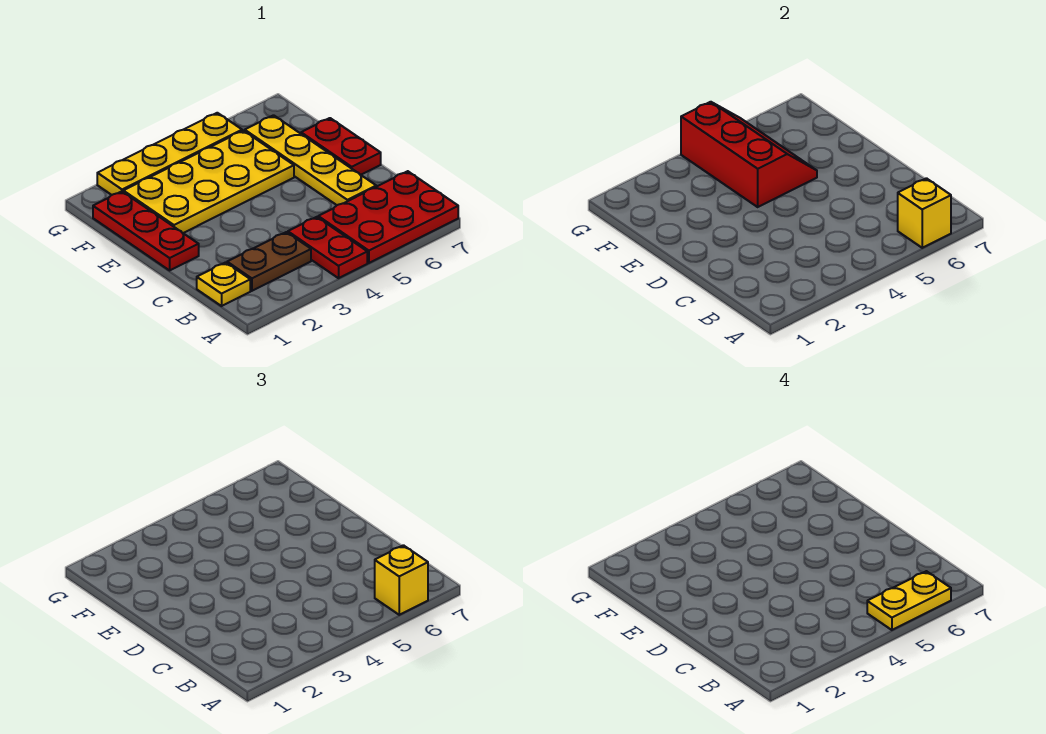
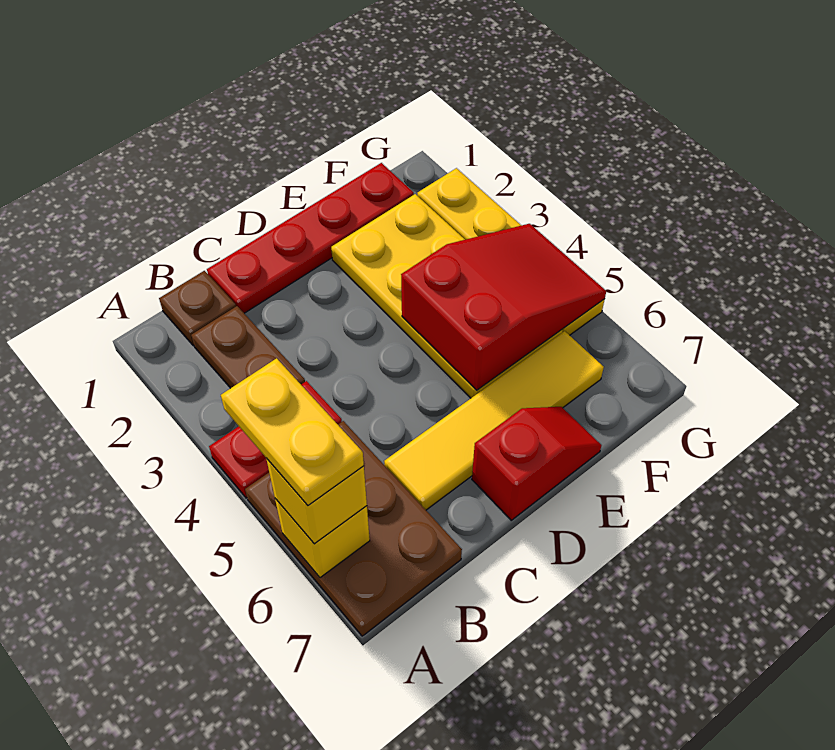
red 2x3 plate [318,171,458,263] -> brown 2x3 plate [245,421,462,636]
yellow 1x1 plate [197,262,250,306] -> brown 1x1 plate [159,271,236,346]
yellow 1x4 plate [245,115,376,205] -> yellow 1x4 tile [384,331,604,510]
red 1x3 plate [93,191,199,270] -> red 1x4 plate [207,163,414,313]
red 1x2 plate [301,118,381,175] -> red 1x2 slope [472,407,601,520]
red 2x3 slope [681,102,817,207] -> red 2x3 slope turned to [401,224,606,390]

